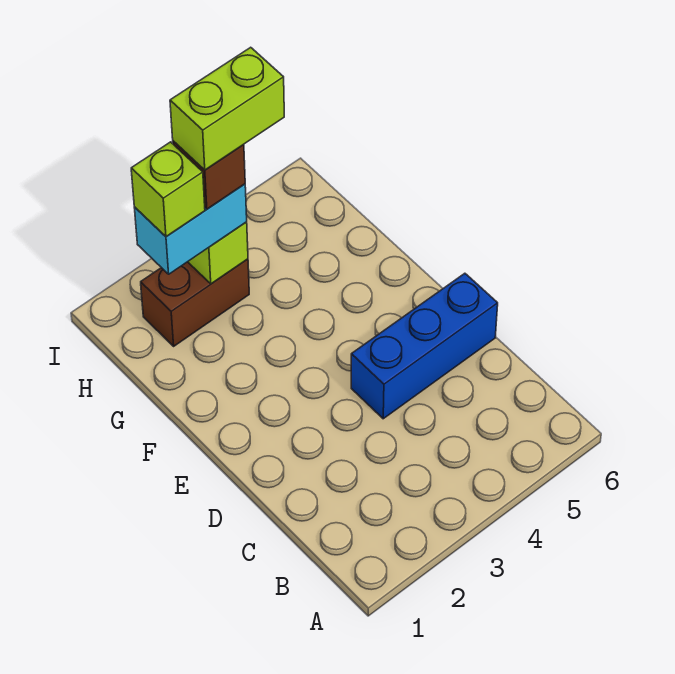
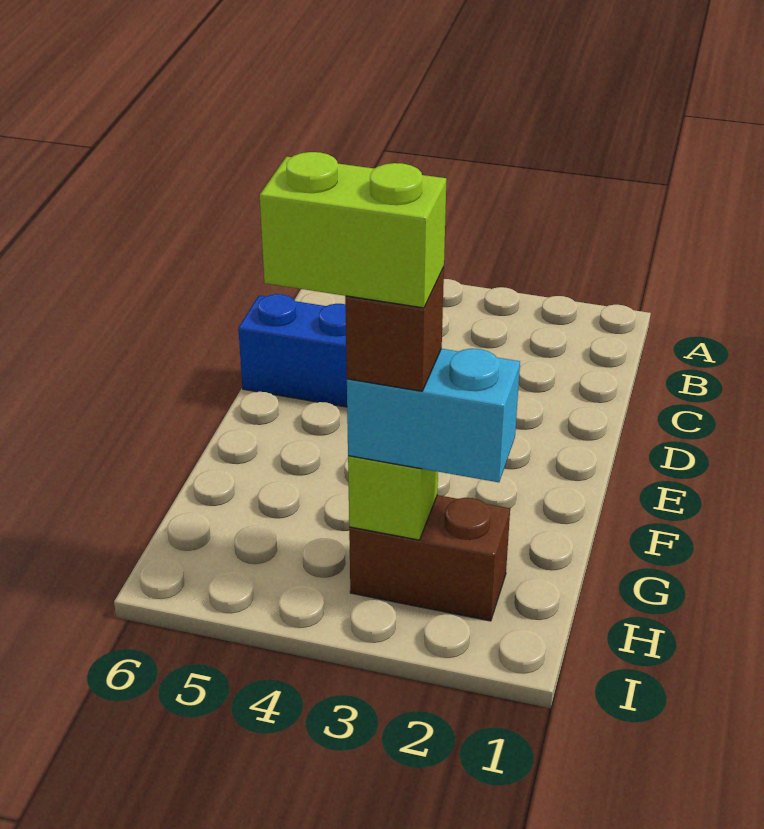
lime 1x1 brick [131,142,205,237] -> none

